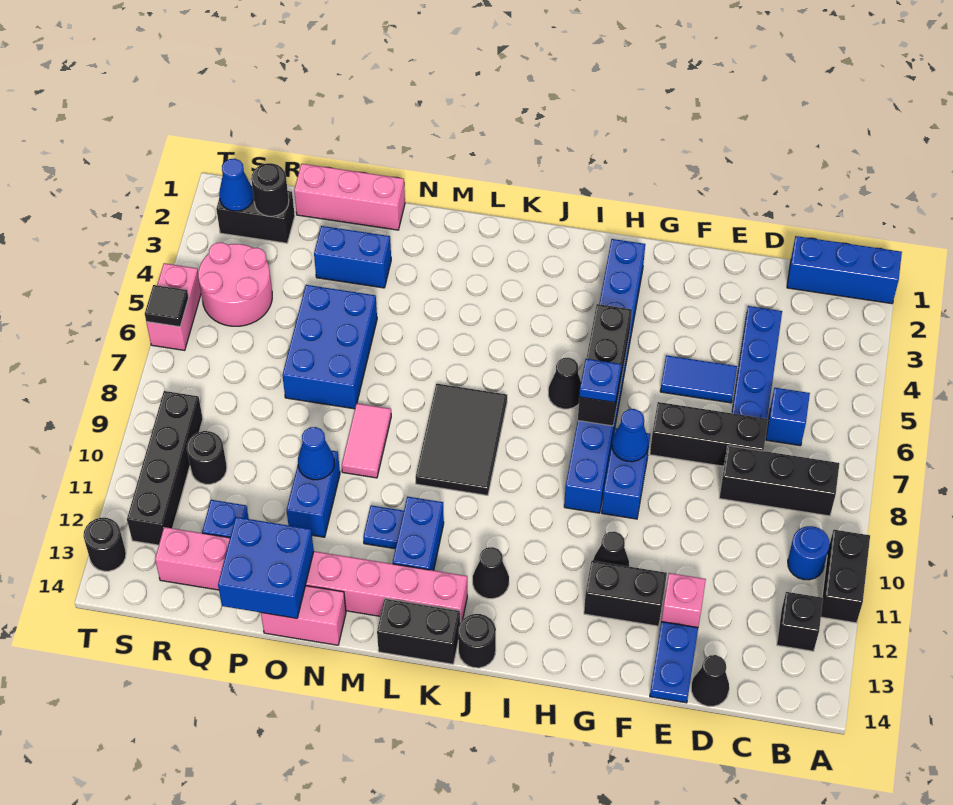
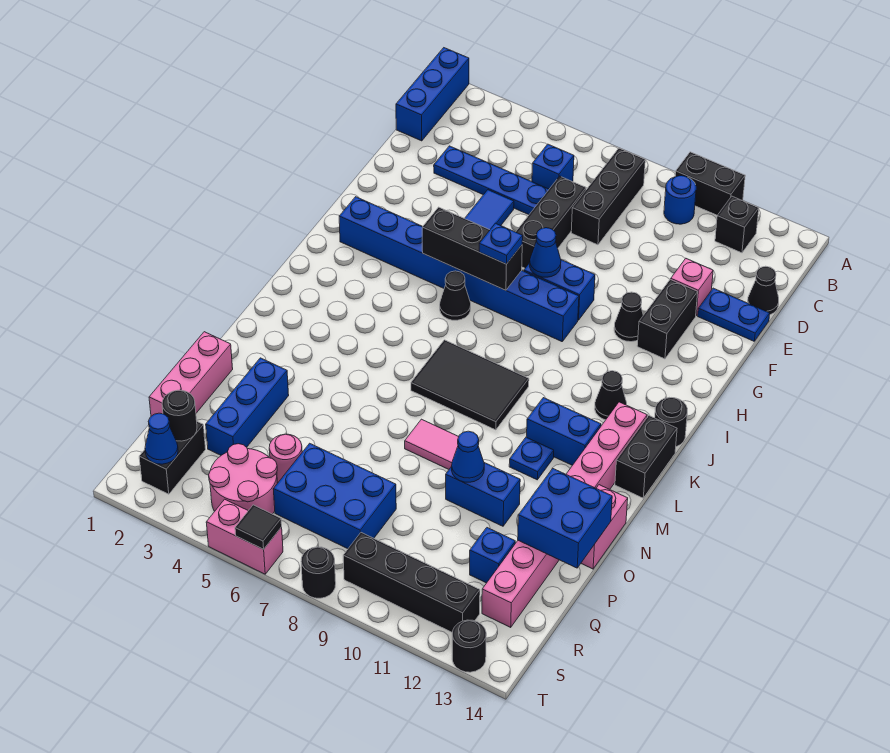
blue 1x2 brick [314,226,391,288] -> blue 1x3 brick [206,358,289,455]
blue 2x3 brick [282,285,377,409] -> blue 2x3 brick moved to [273,443,396,549]
none -> pink 1x1 round brick [269,434,302,483]
black 1x1 round brick [187,431,227,484] -> black 1x1 round brick moved to [301,547,336,598]

